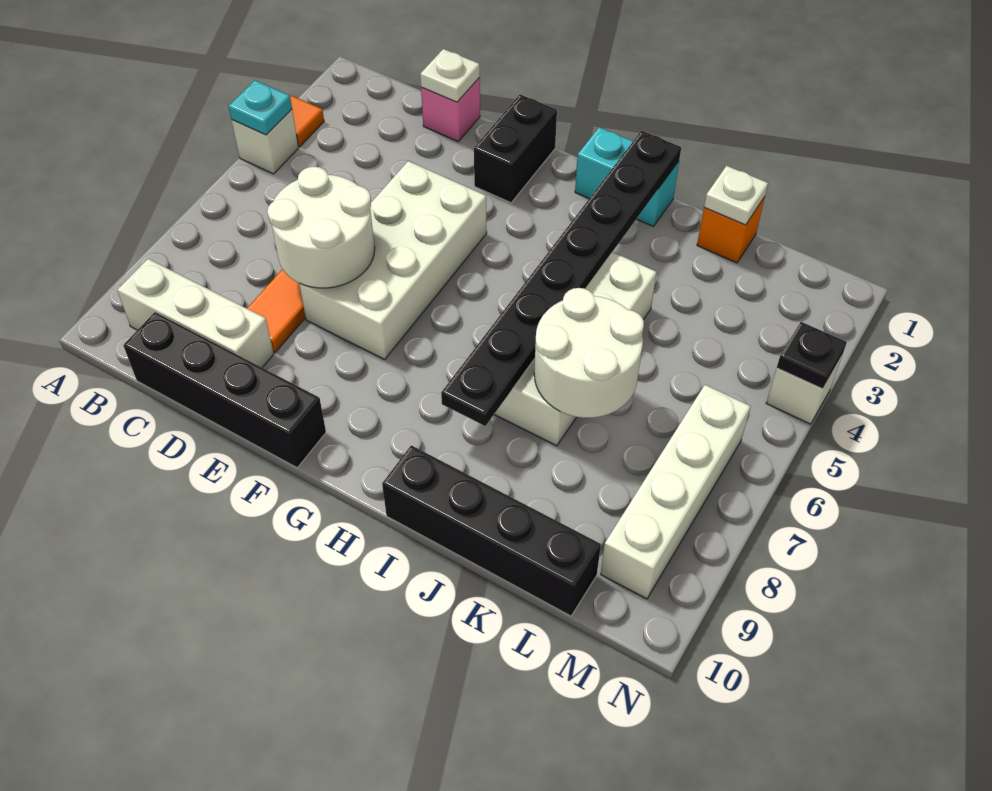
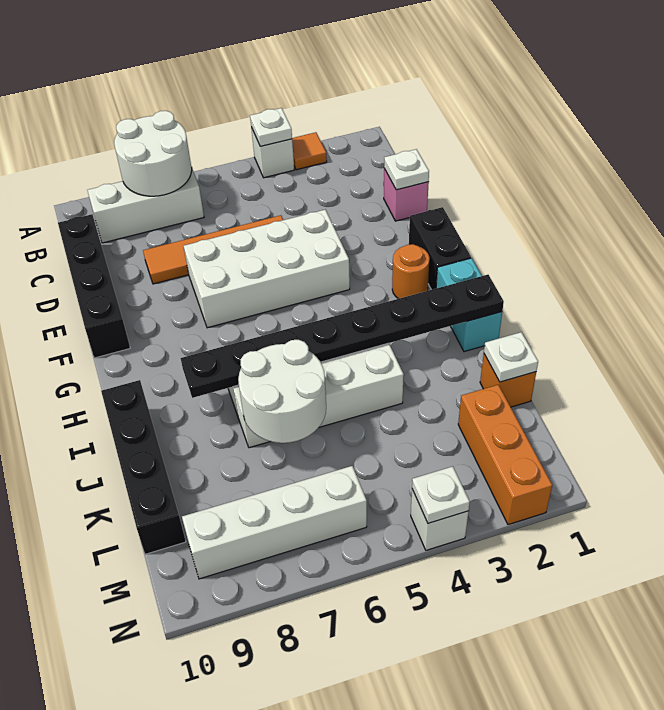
cyan 1x1 plate [228,80,292,135] -> white 1x1 plate [250,108,292,146]
white 1x3 brick [117,259,274,367] -> white 1x3 brick turned to [88,169,204,243]
white 2x2 round brick [267,166,375,288] -> white 2x2 round brick moved to [114,111,192,196]
black 1x2 brick [474,94,557,203] -> black 1x2 brick turned to [409,207,471,290]
none -> orange 1x1 round brick [392,244,430,299]
none -> orange 1x3 brick [458,385,552,525]
black 1x1 plate [777,322,847,389] -> white 1x1 plate [412,466,470,523]

